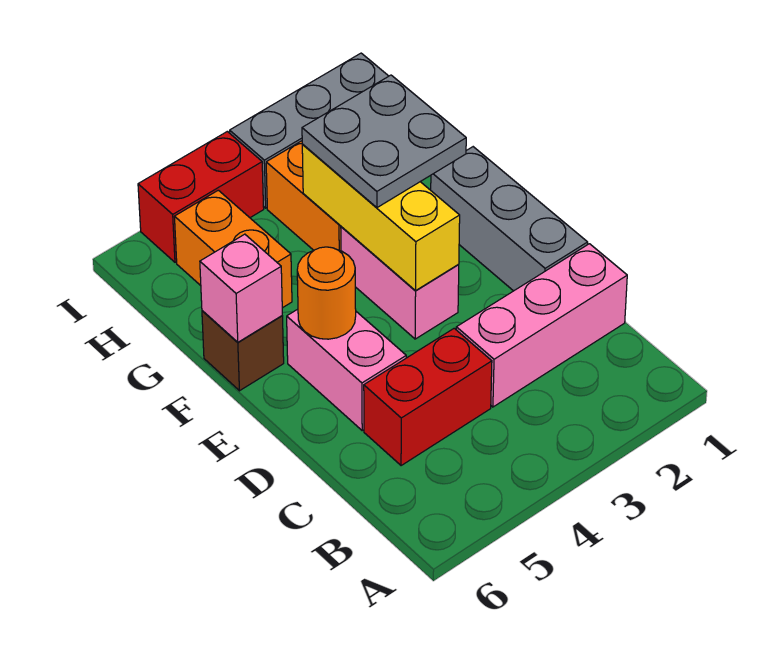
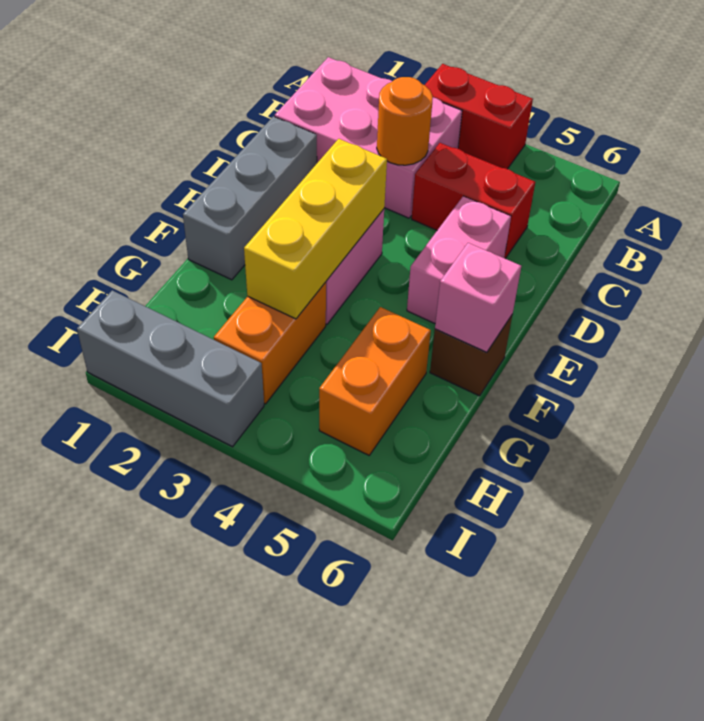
pink 1x3 brick [456,244,627,407] -> pink 2x3 brick [275,57,462,218]
orange 1x1 round brick [297,247,356,339] -> orange 1x1 round brick moved to [377,77,433,165]
grey 2x2 plate [302,75,466,208] -> none
red 1x2 brick [138,131,264,262] -> red 1x2 brick moved to [425,64,533,169]

